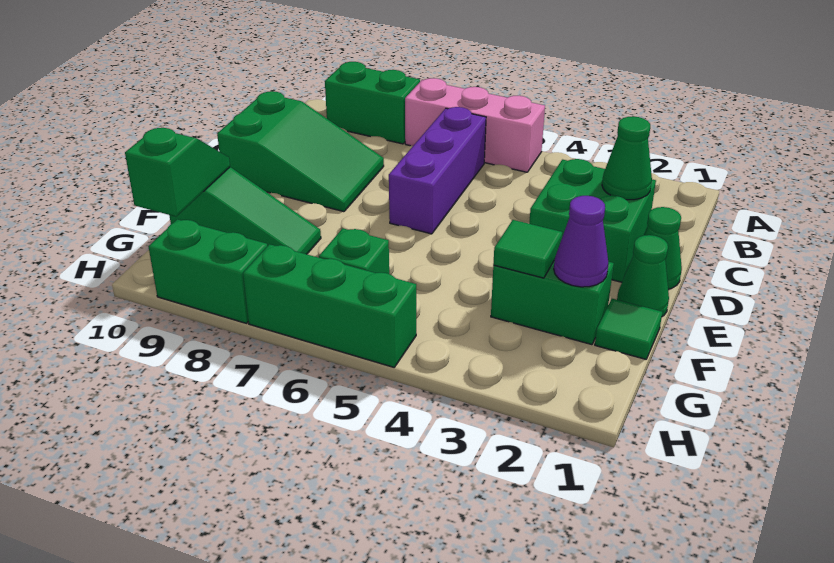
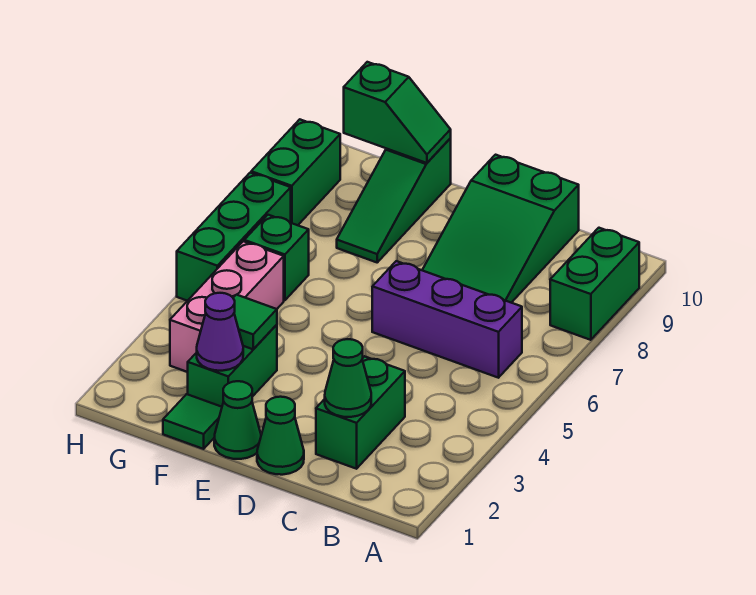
pink 1x3 brick [405,78,545,172] -> pink 1x3 brick moved to [170,241,284,372]
green 2x2 brick [529,159,656,282] -> green 1x2 brick [316,356,405,469]

